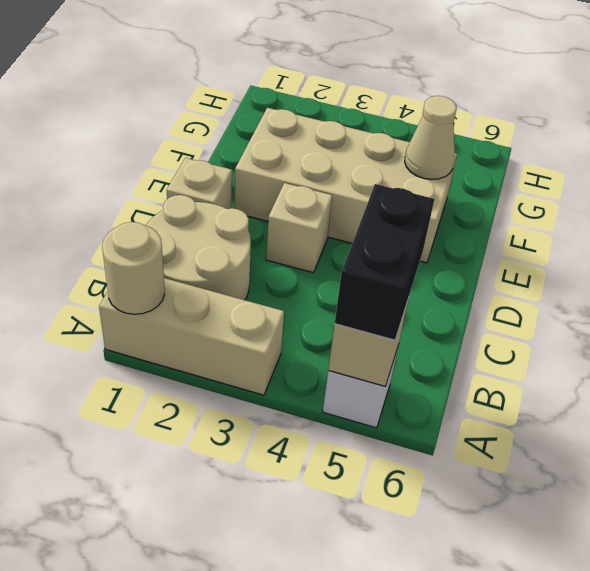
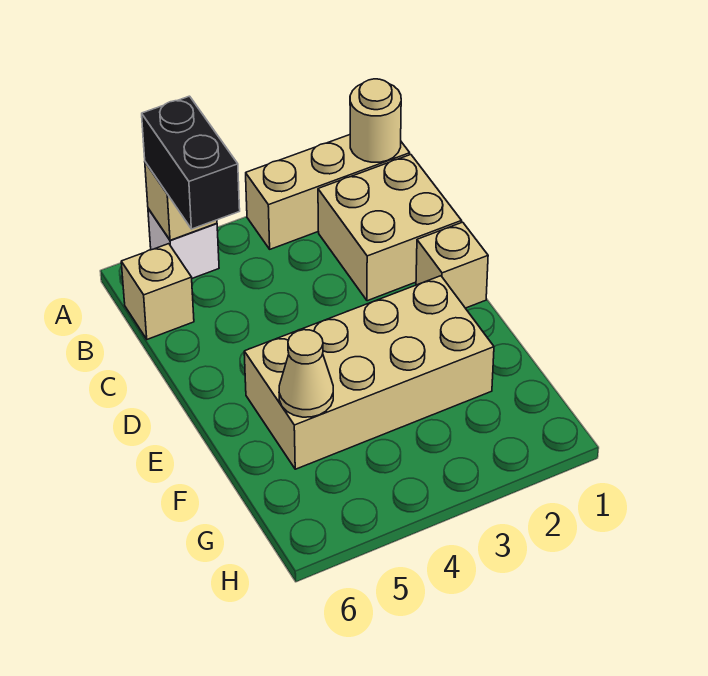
tan 2x2 round brick [146,195,251,300] -> tan 2x2 brick [318,155,462,301]
tan 1x1 brick [266,183,332,273] -> tan 1x1 brick moved to [121,244,194,339]

